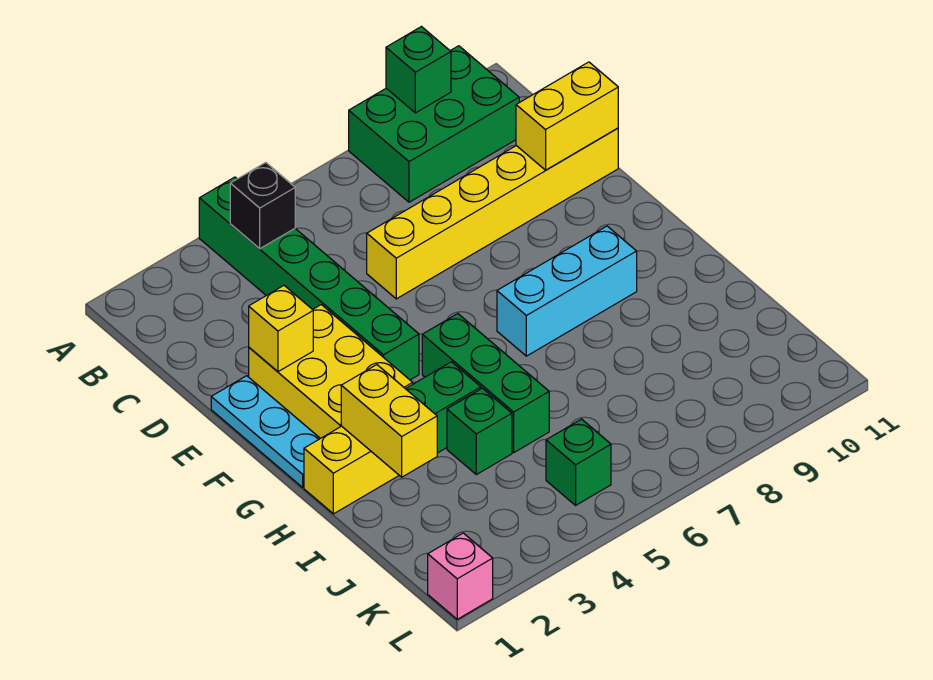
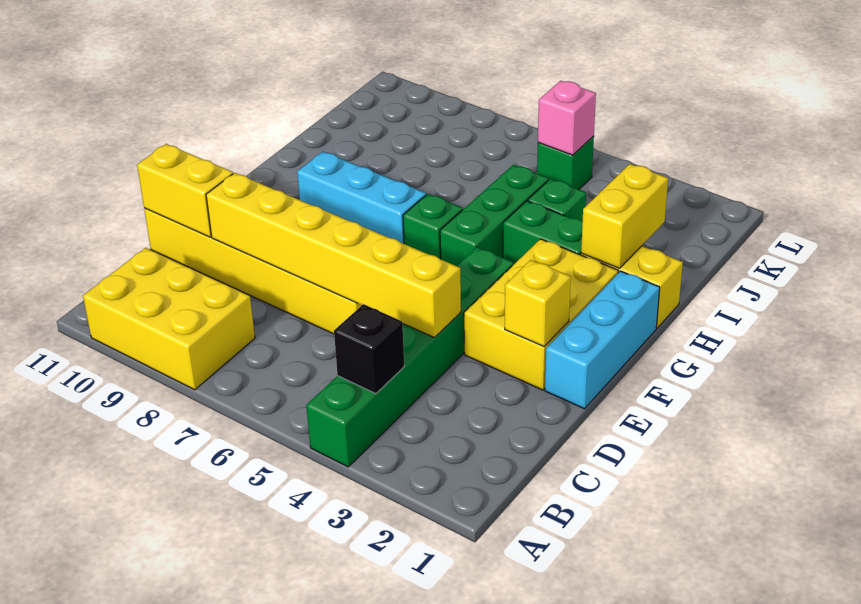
green 2x3 brick [349,46,519,202] -> yellow 2x3 brick [83,248,255,390]
green 1x1 brick [386,27,451,113] -> green 1x1 brick moved to [403,194,463,259]
none -> yellow 1x6 brick [206,173,461,338]
cyan 1x3 plate [211,376,320,487] -> cyan 1x3 brick [545,271,660,409]
pink 1x1 brick [428,533,493,619] -> pink 1x1 brick moved to [538,81,596,155]

